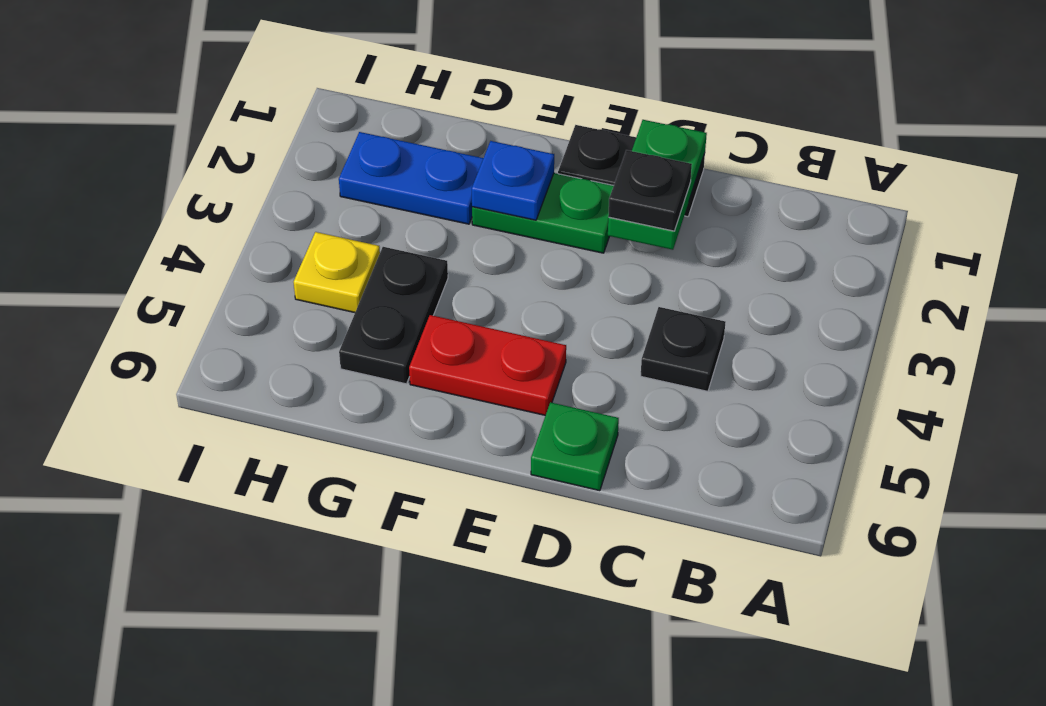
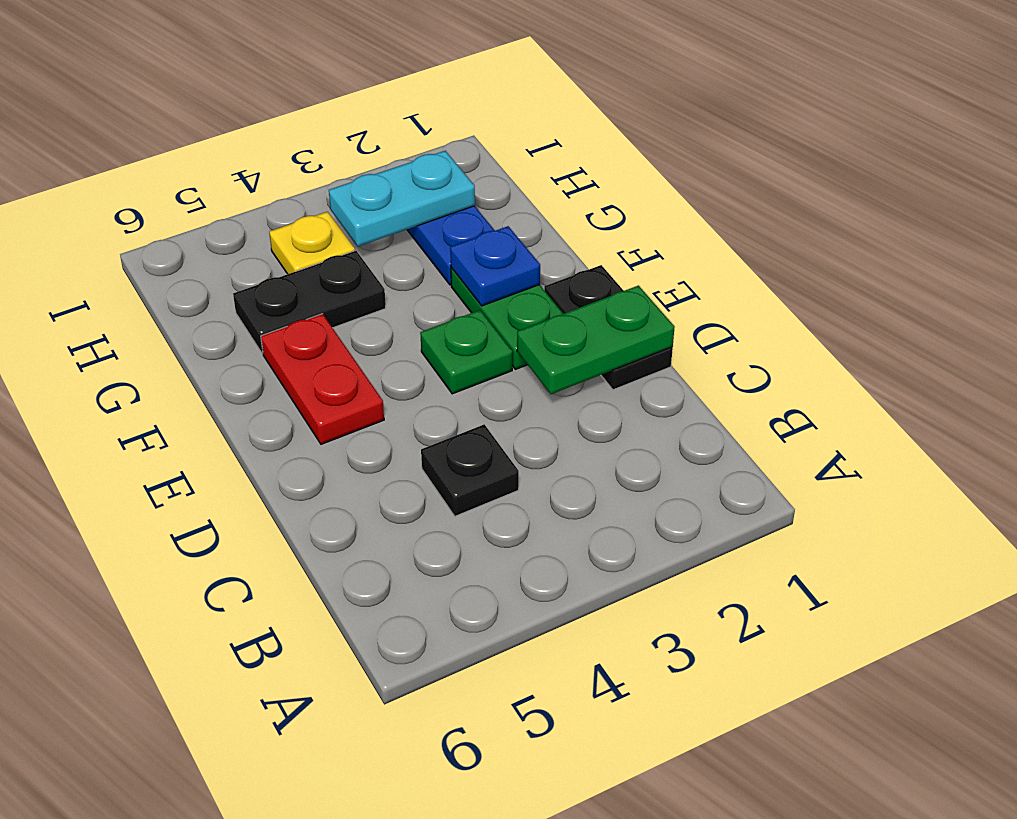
black 1x1 plate [608,150,692,231] -> none
green 1x1 plate [531,402,619,491] -> green 1x1 plate moved to [420,310,512,394]
none -> cyan 1x2 plate [329,151,475,246]

